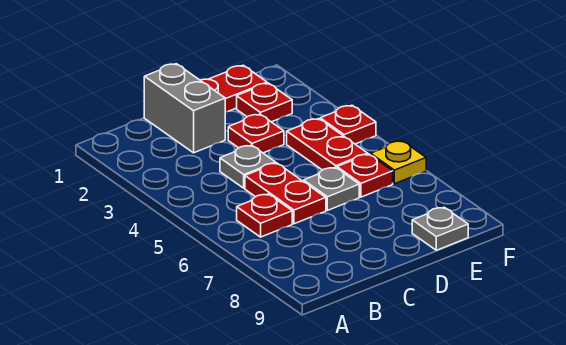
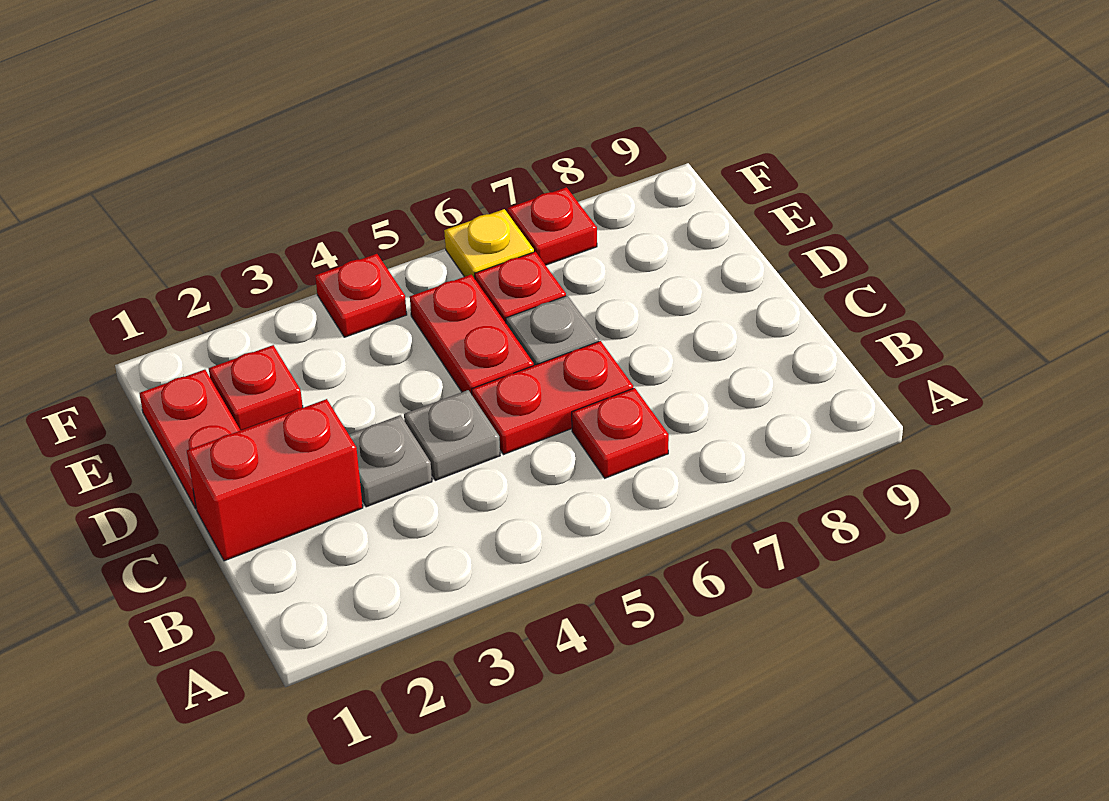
grey 1x2 brick [144,64,225,153] -> red 1x2 brick [187,399,363,561]
red 1x1 plate [228,114,284,153] -> red 1x1 plate moved to [508,187,597,265]
red 1x2 plate [287,119,368,170] -> red 1x2 plate turned to [410,274,534,395]
grey 1x1 plate [412,207,468,250] -> grey 1x1 plate moved to [349,415,432,507]

